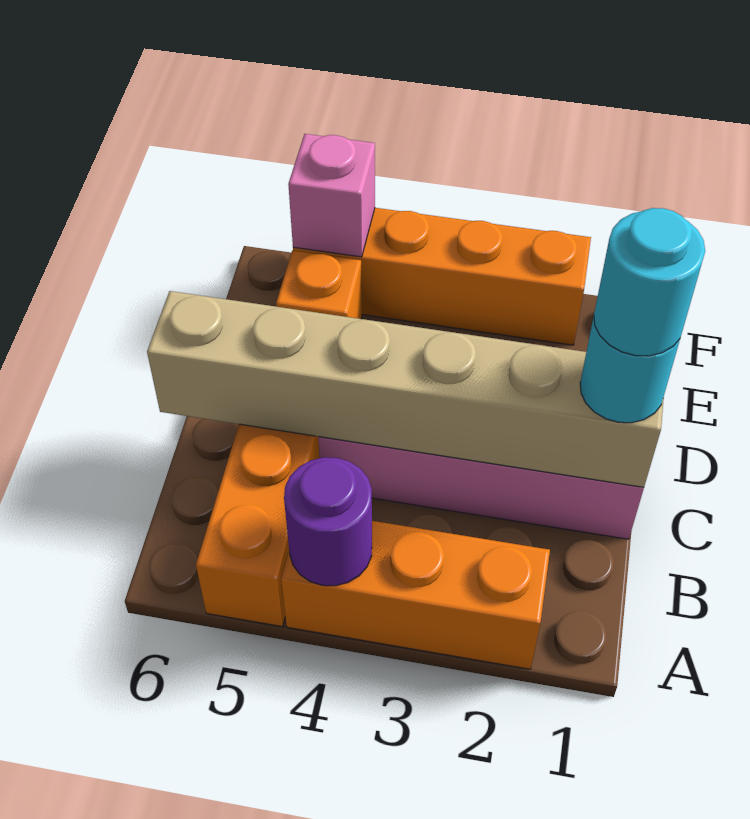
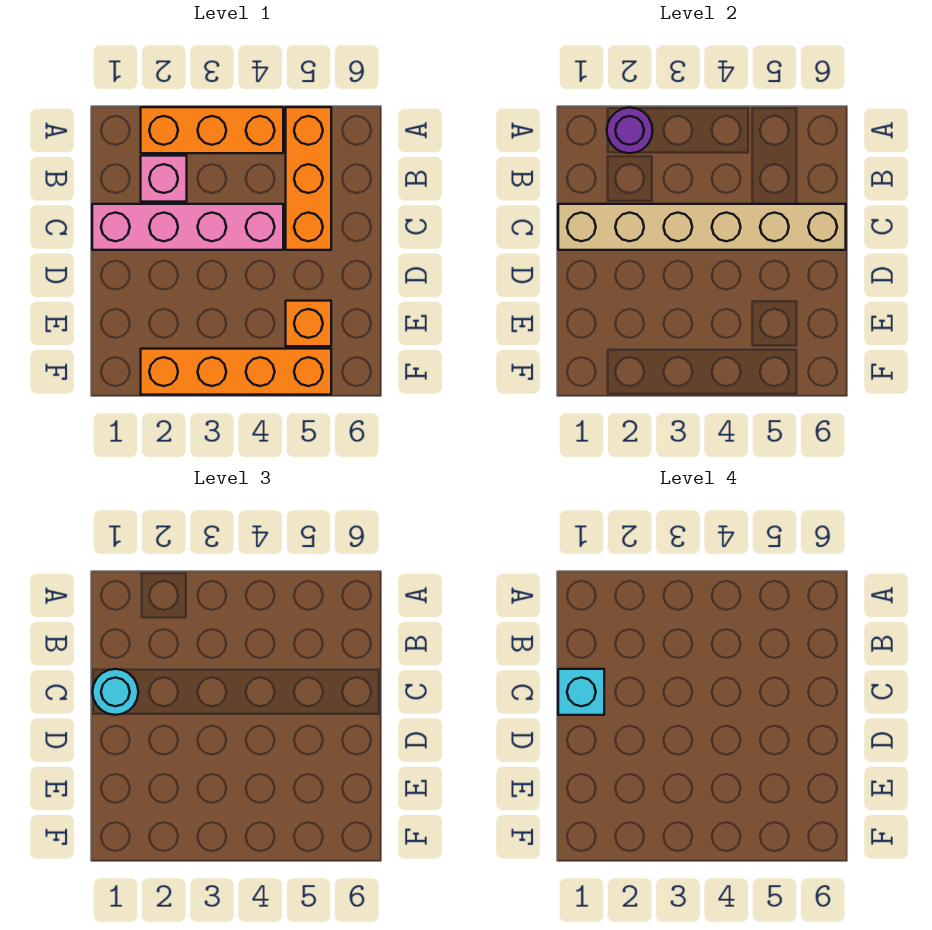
purple 1x1 round brick [284,457,372,586] -> purple 1x1 round brick moved to [607,107,653,153]
cyan 1x1 round brick [594,208,705,356] -> cyan 1x1 brick [558,669,604,715]
pink 1x1 brick [288,134,375,257] -> pink 1x1 brick moved to [141,156,187,202]

